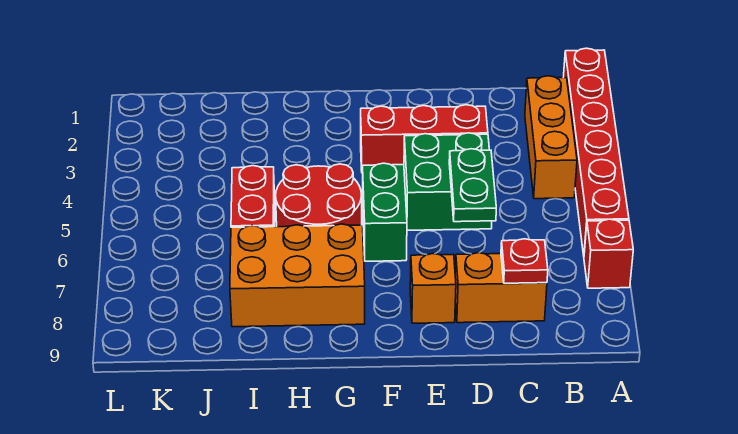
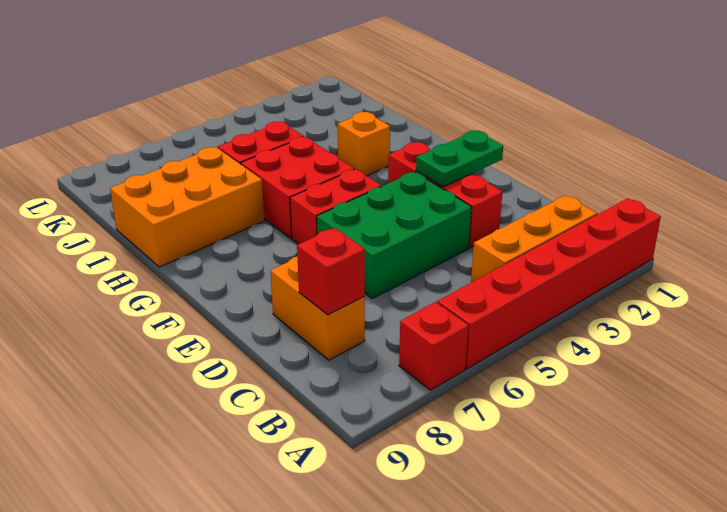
red 1x1 plate [501,239,548,283] -> red 1x1 brick [297,228,365,315]
green 2x2 brick [404,133,492,230] -> green 2x3 brick [317,172,472,299]
green 1x2 plate [449,149,496,222] -> green 1x2 plate moved to [416,131,503,187]
orange 1x1 brick [410,254,456,323] -> orange 1x1 brick moved to [338,112,390,176]
green 1x2 brick [363,163,407,261] -> red 1x2 brick [290,169,381,244]
red 2x2 round brick [276,164,362,227] -> red 2x2 brick [241,137,354,238]
orange 2x3 brick [230,224,365,327] -> orange 2x3 brick turned to [110,147,265,267]

